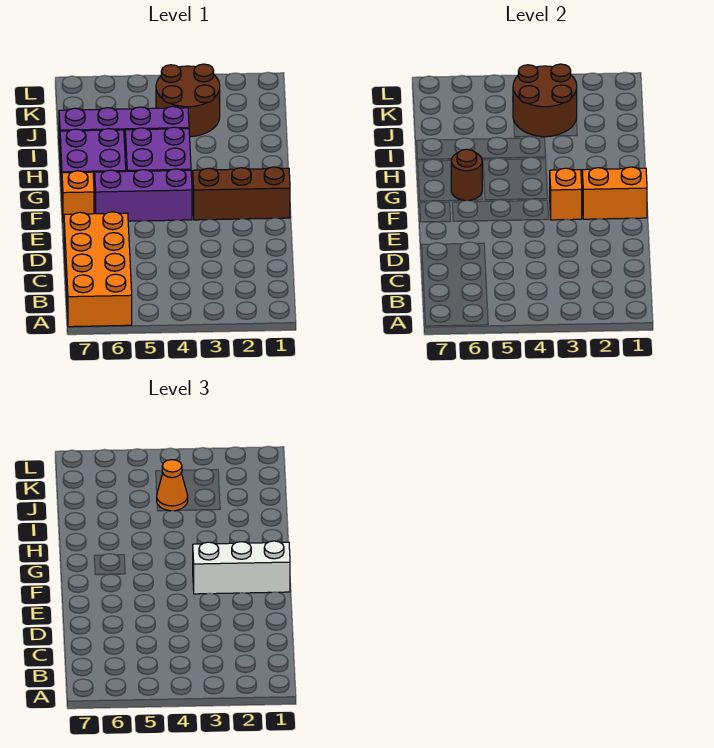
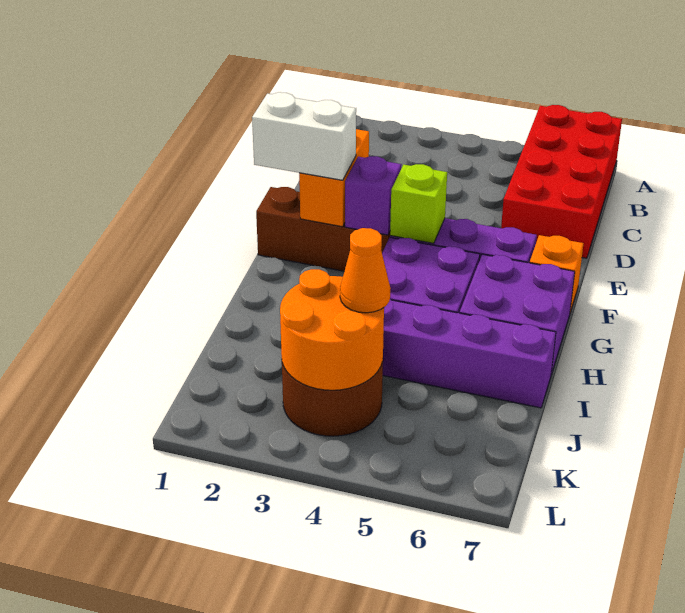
orange 2x4 brick [64,212,132,327] -> red 2x4 brick [501,105,622,258]
orange 1x2 brick [582,167,647,219] -> orange 1x2 brick turned to [299,129,369,227]
white 1x3 brick [193,541,290,594] -> white 1x2 brick [252,92,356,180]
orange 1x1 brick [550,168,582,220] -> purple 1x1 brick [345,156,401,235]
none -> lime 1x1 brick [390,164,447,243]
brown 1x1 round brick [451,149,482,201] -> none
brown 2x2 round brick [513,64,577,137] -> orange 2x2 round brick [280,269,384,390]

